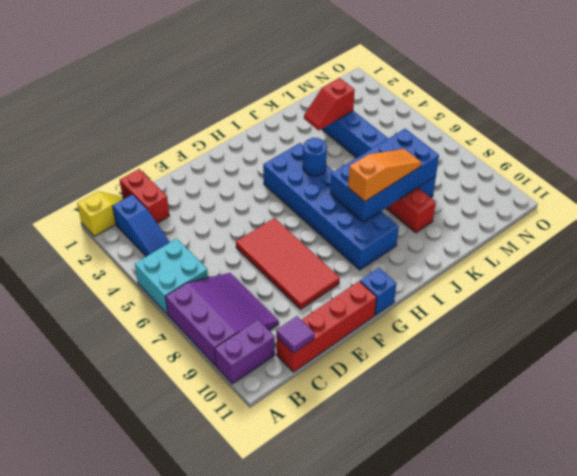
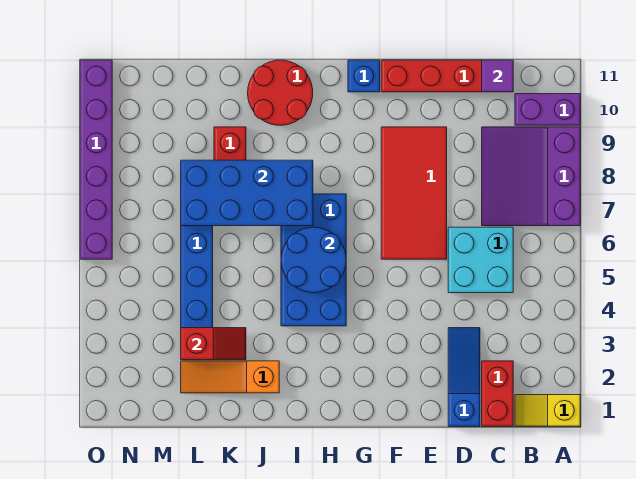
cyan 2x2 brick [135,239,208,314] -> cyan 2x2 brick moved to [448,227,513,293]
blue 1x3 slope [112,194,170,256] -> blue 1x3 slope moved to [448,328,480,426]
blue 2x6 brick [263,143,399,270] -> blue 2x4 brick [281,194,346,326]
blue 1x1 round brick [303,138,327,176] -> blue 2x2 round brick [281,227,346,293]
orange 1x3 slope [348,149,421,202] -> orange 1x3 slope moved to [181,361,279,393]
none -> red 2x2 round brick [248,60,313,125]
none -> purple 1x6 brick [80,60,112,259]

